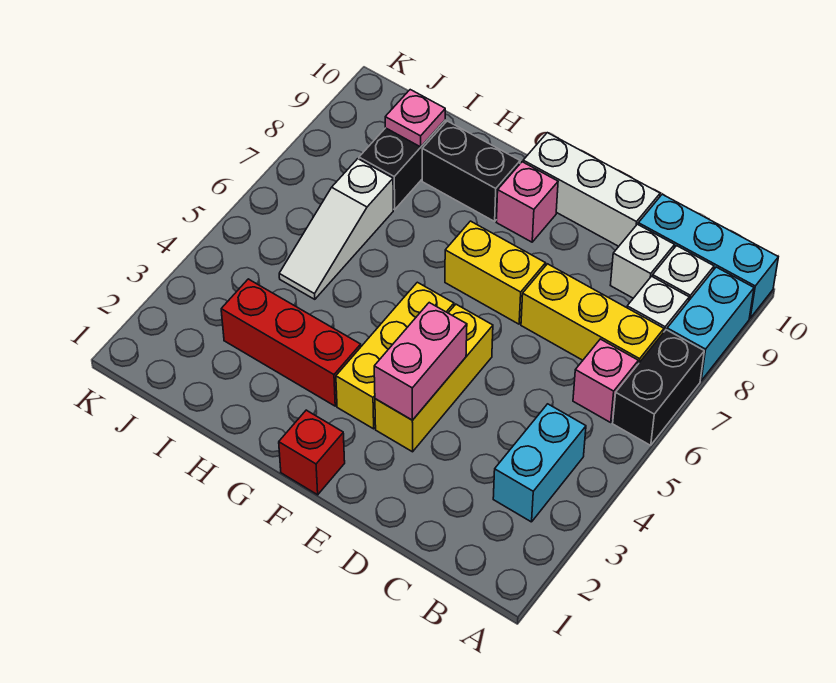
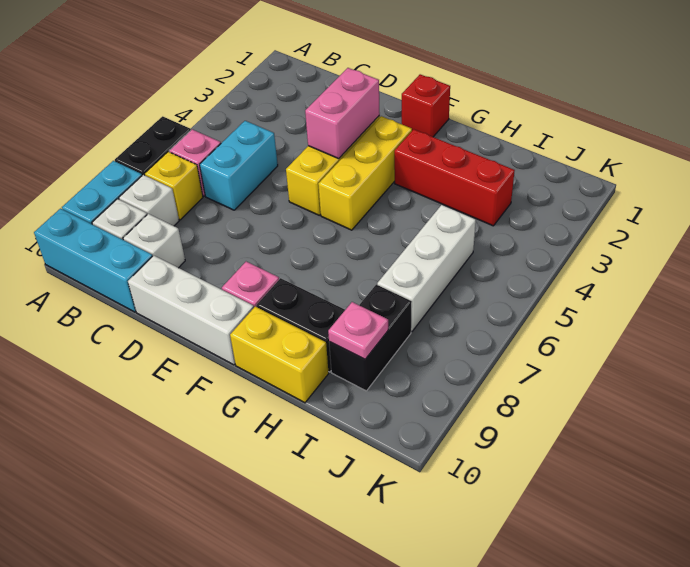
cyan 1x2 brick [493,404,586,522] -> cyan 1x2 brick moved to [200,121,278,210]
yellow 1x3 brick [521,264,664,364] -> yellow 1x1 brick [145,152,203,220]
yellow 1x2 brick [445,221,546,324] -> yellow 1x2 brick moved to [230,307,329,403]
white 1x3 slope [279,159,393,299] -> white 1x3 brick [377,205,476,331]

